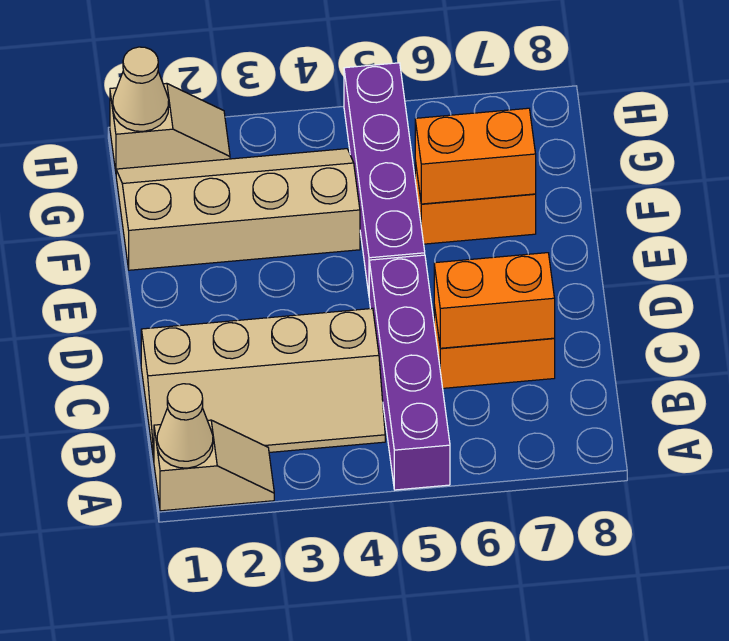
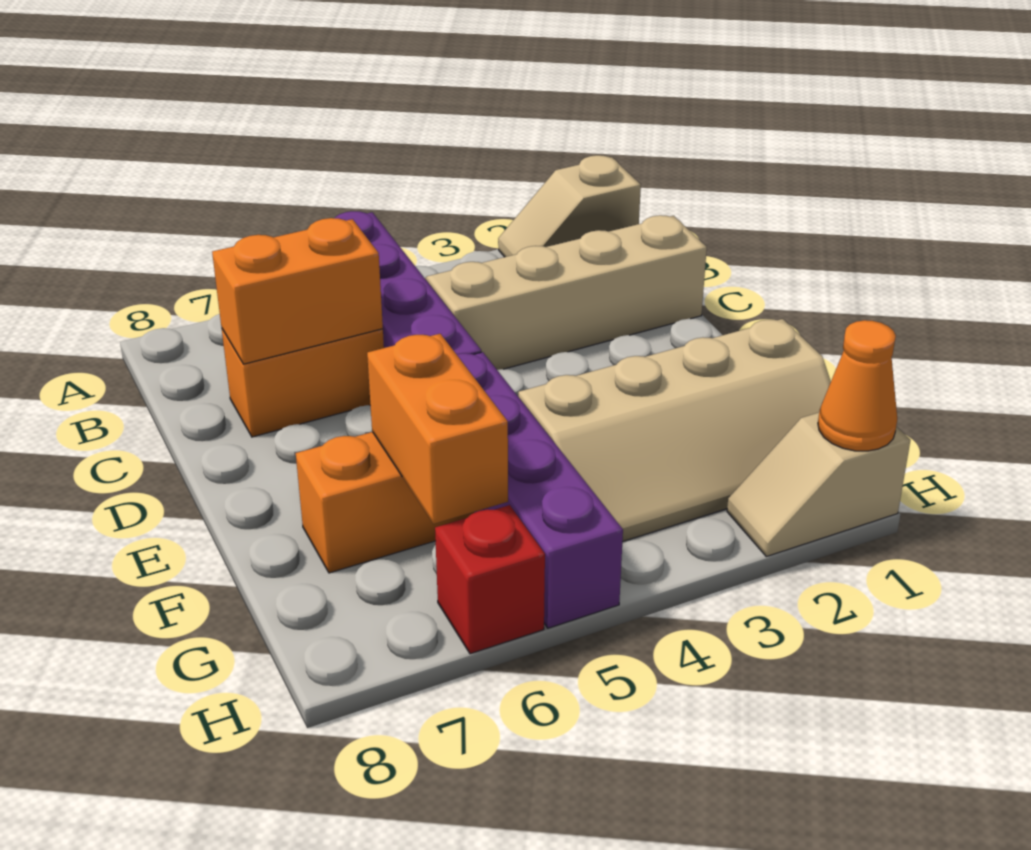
tan 1x1 cone [157,384,213,468] -> none
orange 1x2 brick [415,108,536,204] -> orange 1x2 brick turned to [367,334,508,524]
tan 1x1 cone [113,47,169,131] -> orange 1x1 cone [818,320,897,451]
none -> red 1x1 brick [435,505,545,654]

